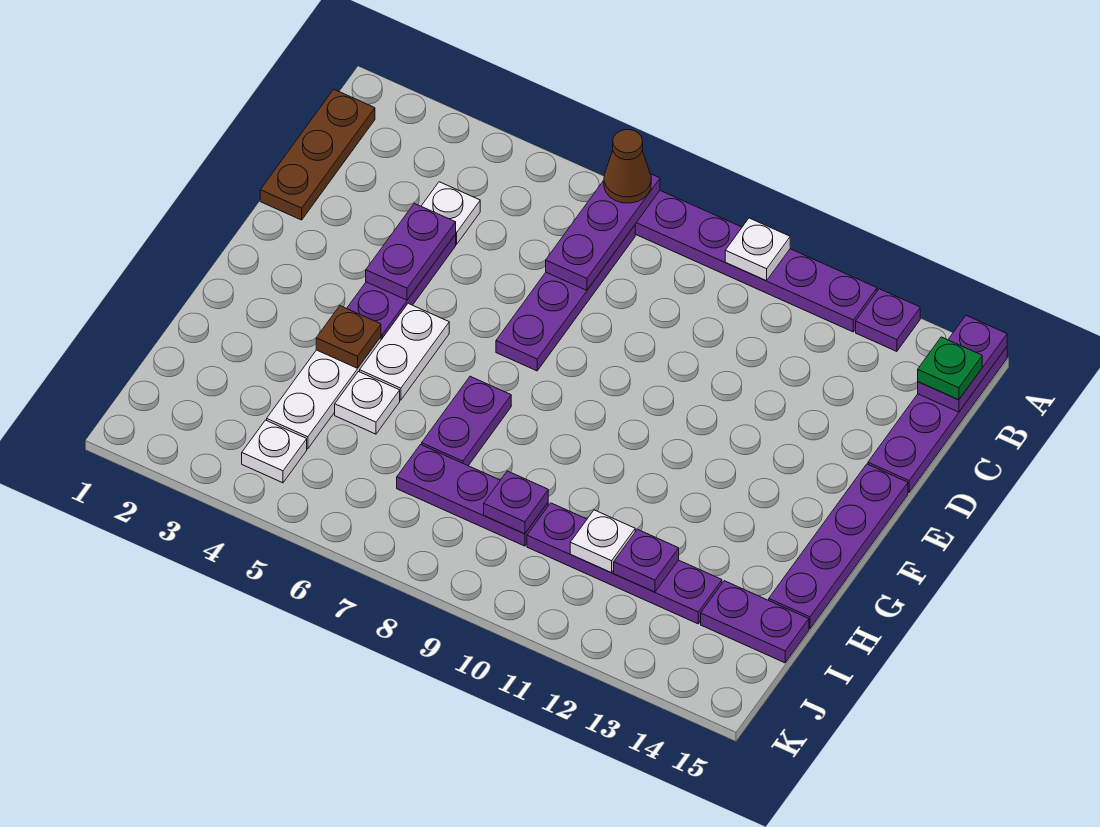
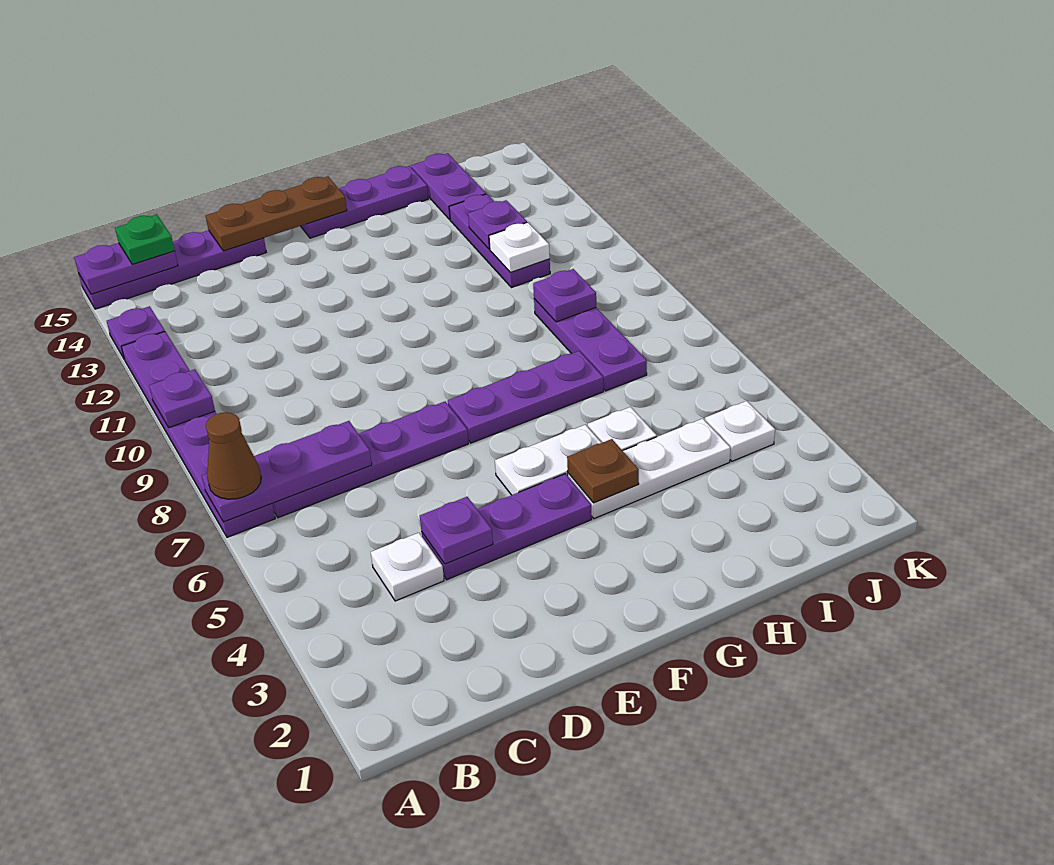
white 1x1 plate [725,218,790,281] -> purple 1x1 plate [149,369,215,428]
brown 1x3 plate [260,89,375,220] -> brown 1x3 plate moved to [206,176,347,251]
purple 1x2 plate [366,203,456,300] -> purple 1x1 plate [420,497,493,564]
purple 1x4 plate [769,464,908,629] -> purple 1x3 plate [301,166,428,238]
purple 1x2 plate [422,376,511,466] -> purple 1x3 plate [448,351,603,443]
purple 1x4 plate [527,503,722,624] -> purple 1x3 plate [449,194,550,288]

